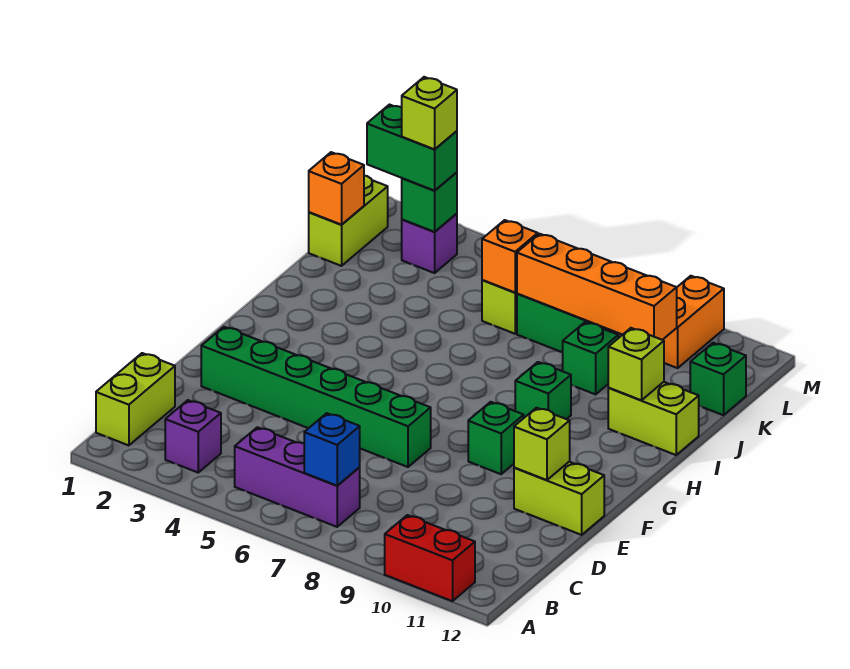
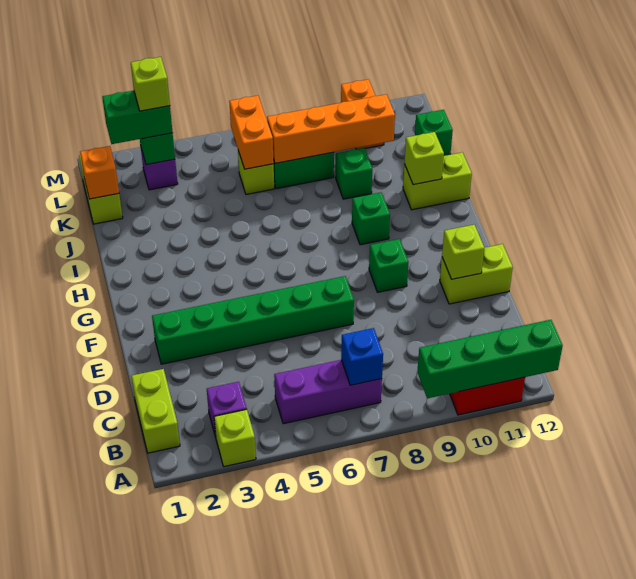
none -> lime 1x1 brick [214,409,256,467]
none -> green 1x4 brick [417,320,563,398]
orange 1x1 brick [482,220,538,292] -> orange 1x2 brick [229,96,274,169]

